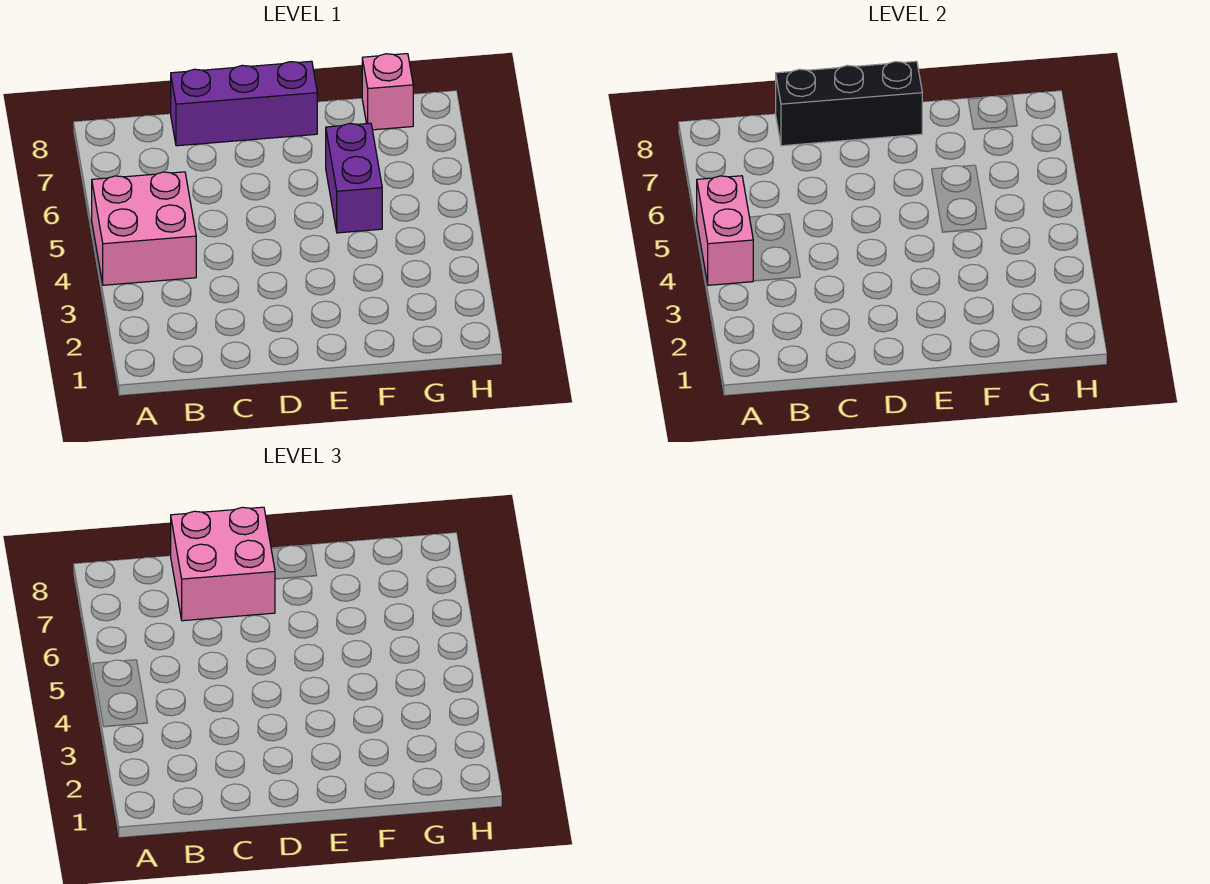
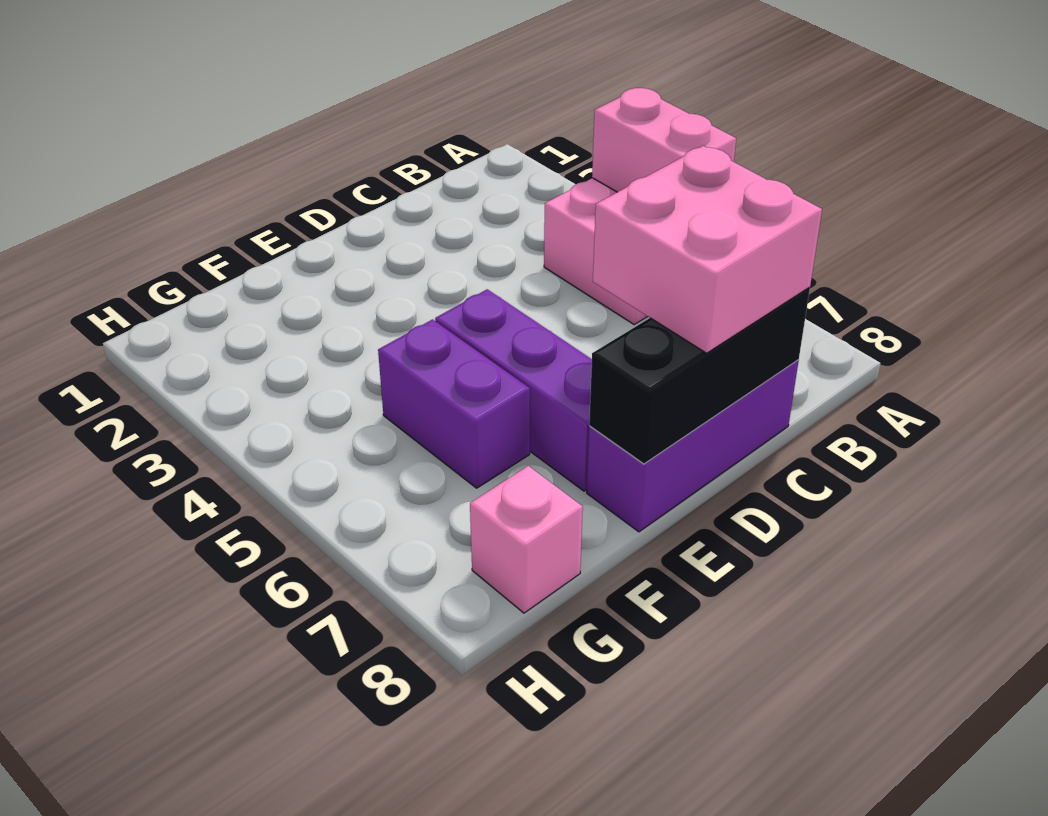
none -> purple 1x3 brick [435,289,592,491]

